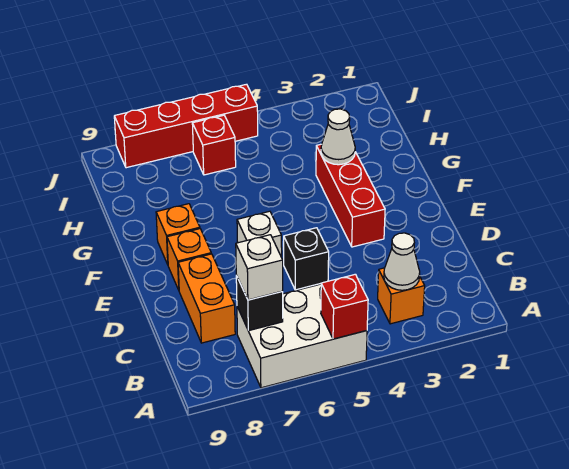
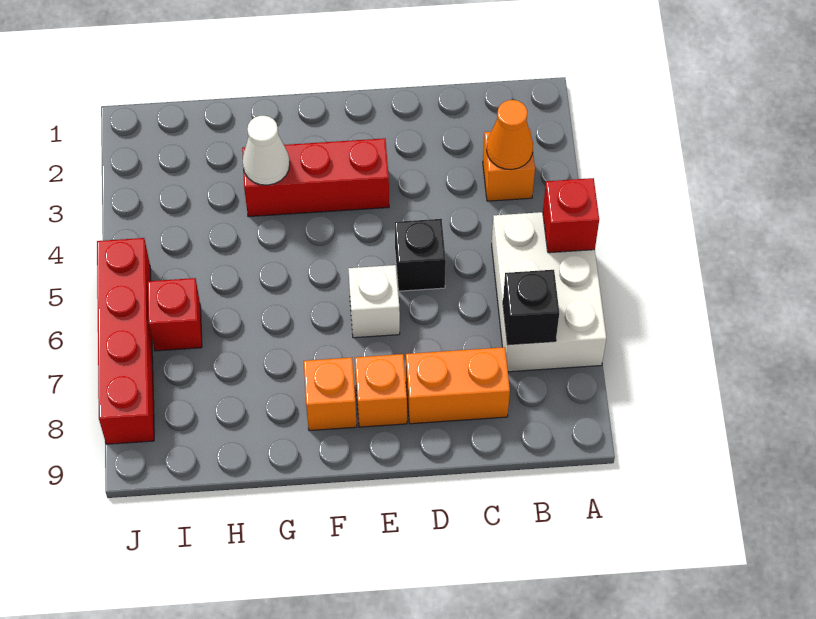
white 1x1 cone [384,233,420,290] -> orange 1x1 cone [487,100,533,169]
white 1x1 brick [236,235,283,300] -> none

